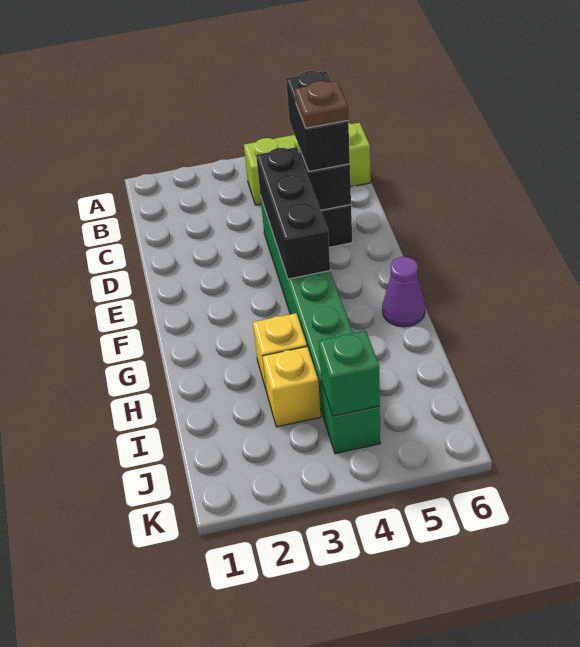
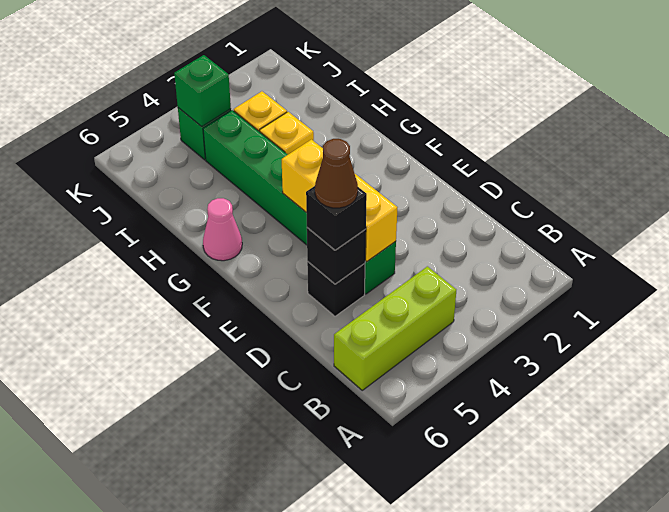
black 1x2 brick [286,71,350,172] -> black 1x1 brick [306,186,367,250]
black 1x3 brick [256,147,330,279] -> yellow 1x3 brick [282,140,398,262]
brown 1x1 plate [295,81,348,128] -> brown 1x1 cone [315,139,358,208]
purple 1x1 cone [382,257,425,327] -> pink 1x1 cone [203,198,242,261]

